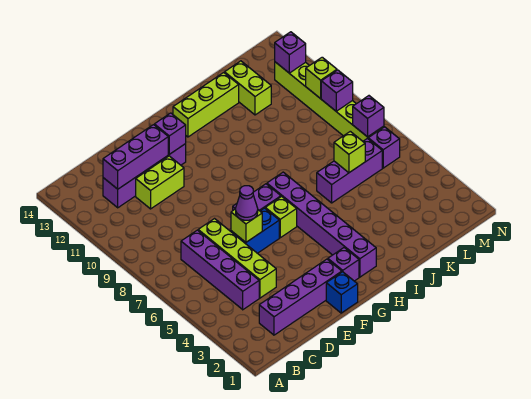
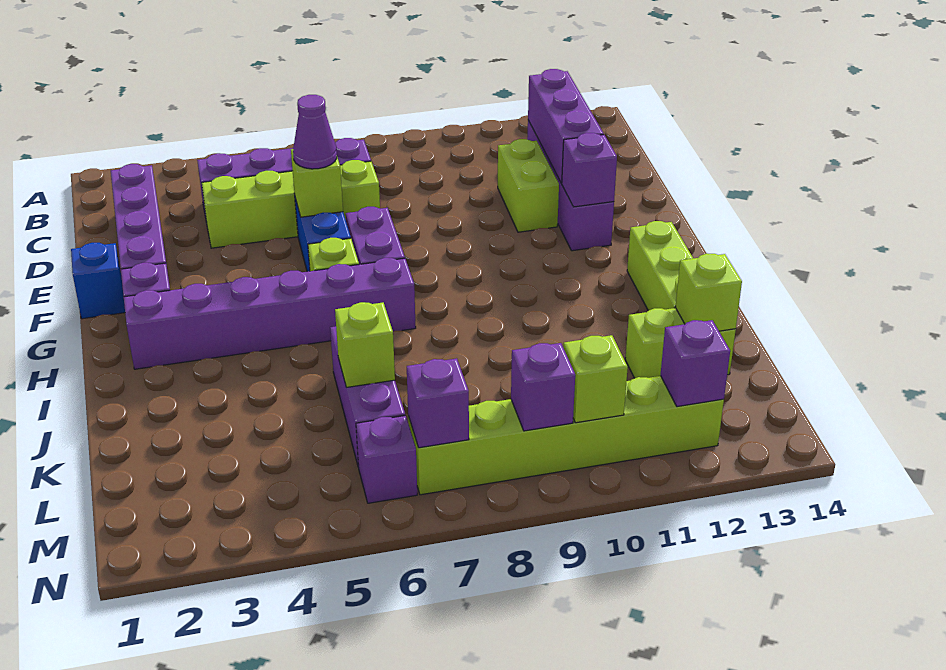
none -> lime 1x1 brick [675,253,742,331]

